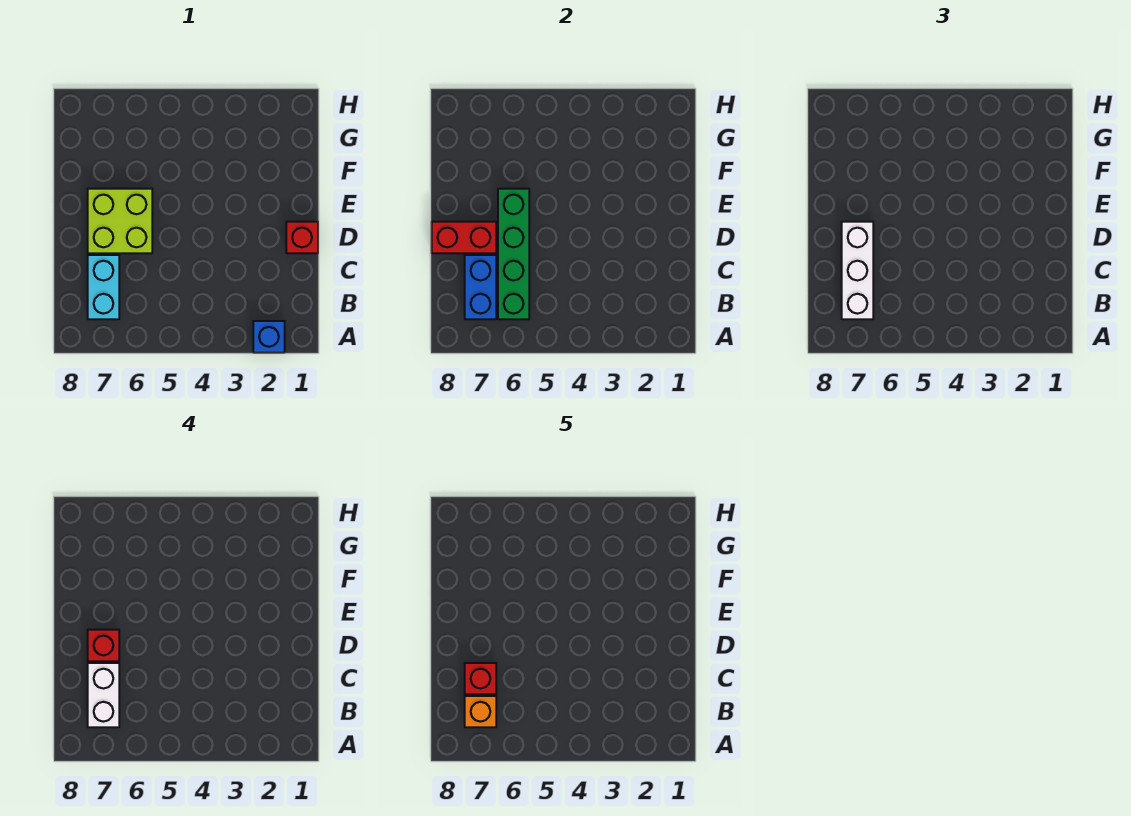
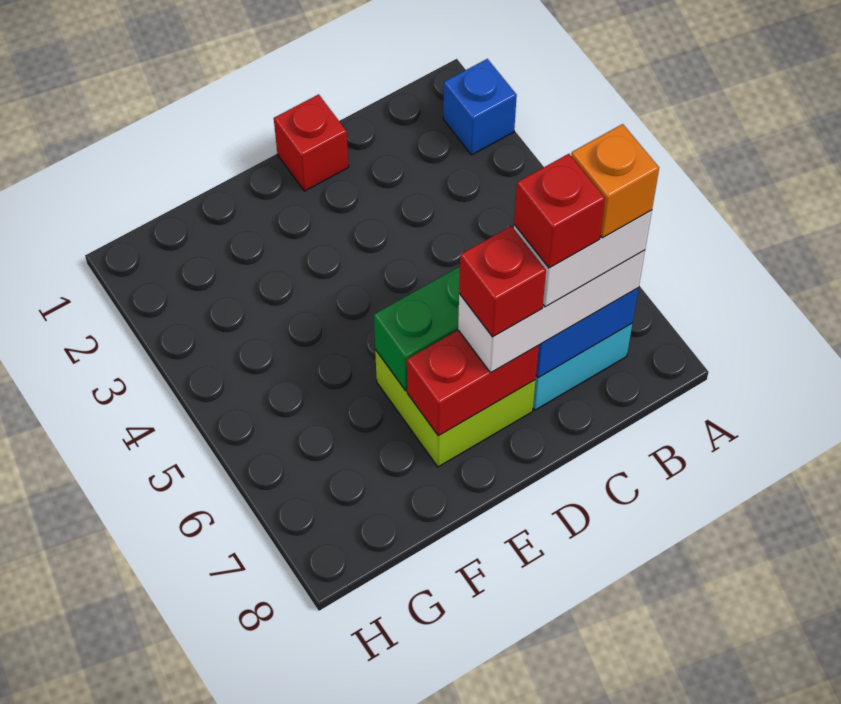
red 1x2 brick [432,222,496,253] -> red 1x2 brick turned to [407,330,539,436]

